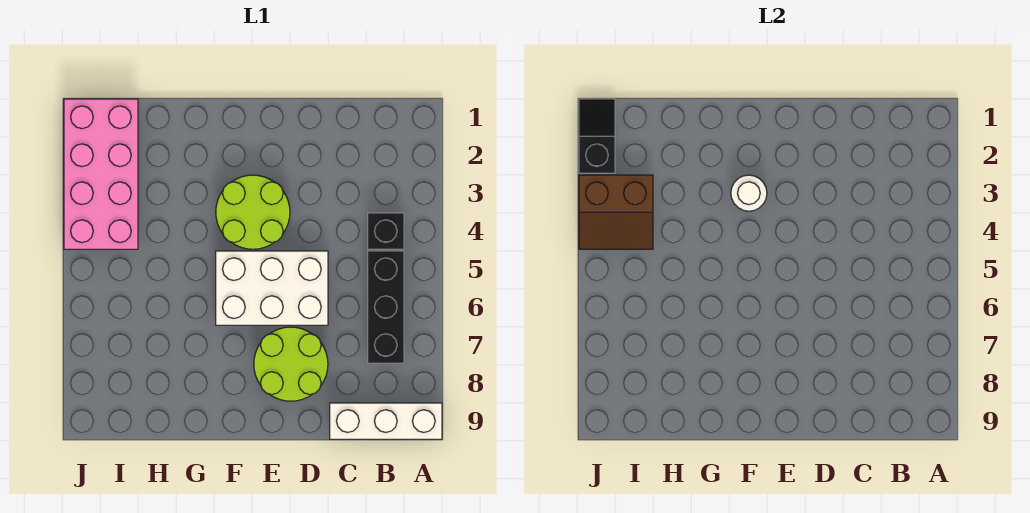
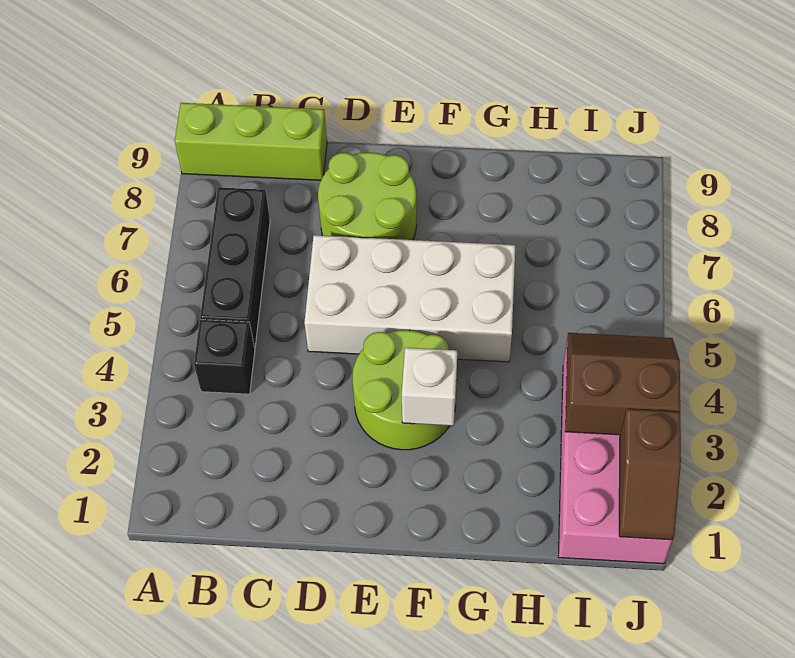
white 1x3 brick [330,403,442,439] -> lime 1x3 brick [175,103,327,180]
white 2x3 brick [216,251,328,325] -> white 2x4 brick [304,235,515,362]
white 1x1 round brick [731,175,767,211] -> white 1x1 brick [402,348,457,426]
black 1x2 slope [579,99,615,173] -> brown 1x2 slope [619,409,681,540]

